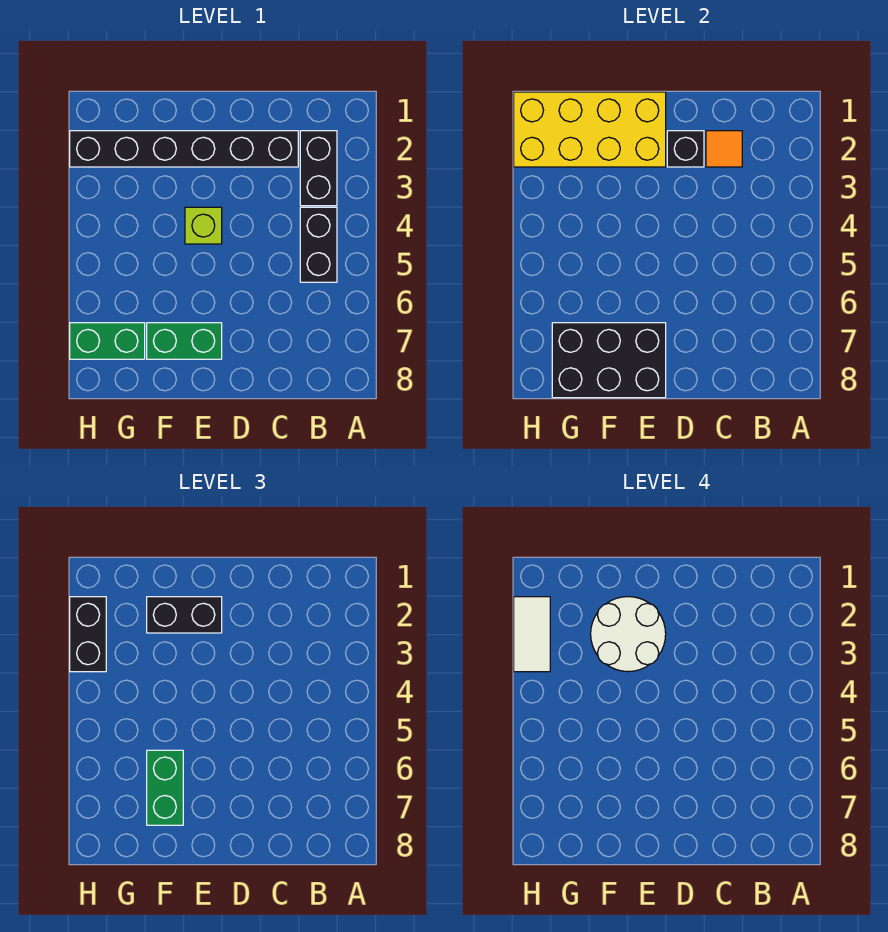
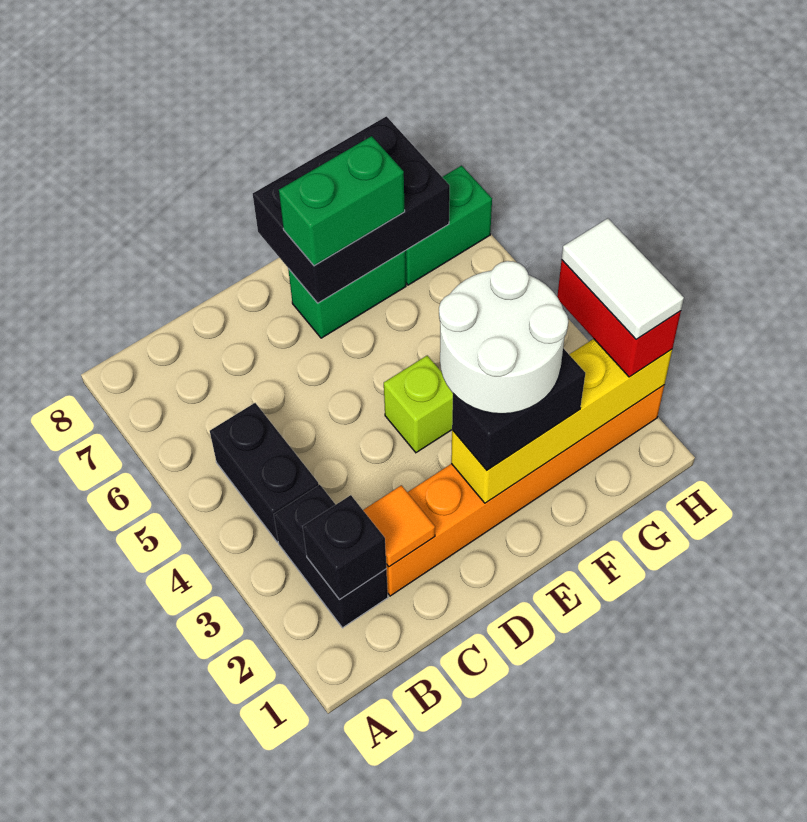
black 1x6 brick [70,131,298,167] -> orange 1x6 brick [386,385,664,596]
black 1x1 brick [667,131,704,167] -> black 1x1 brick moved to [303,495,387,600]
yellow 2x4 brick [514,92,666,167] -> yellow 1x4 brick [451,339,672,503]
green 1x2 brick [147,750,183,825] -> green 1x2 brick turned to [279,136,405,266]
black 1x2 brick [70,597,106,672] -> red 1x2 brick [557,260,681,377]

